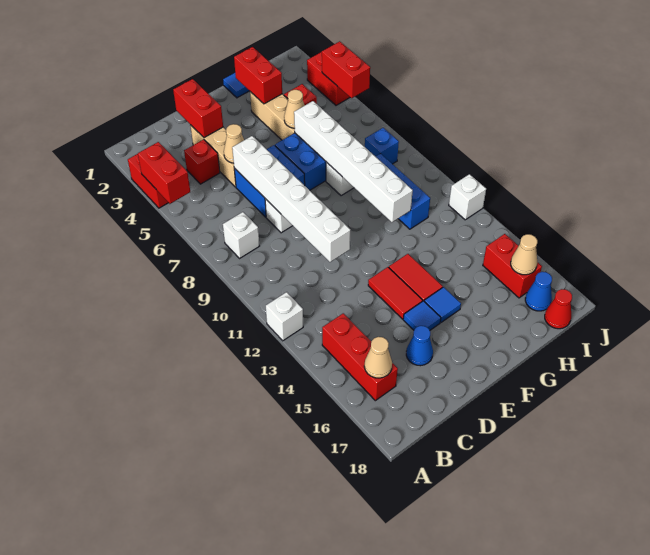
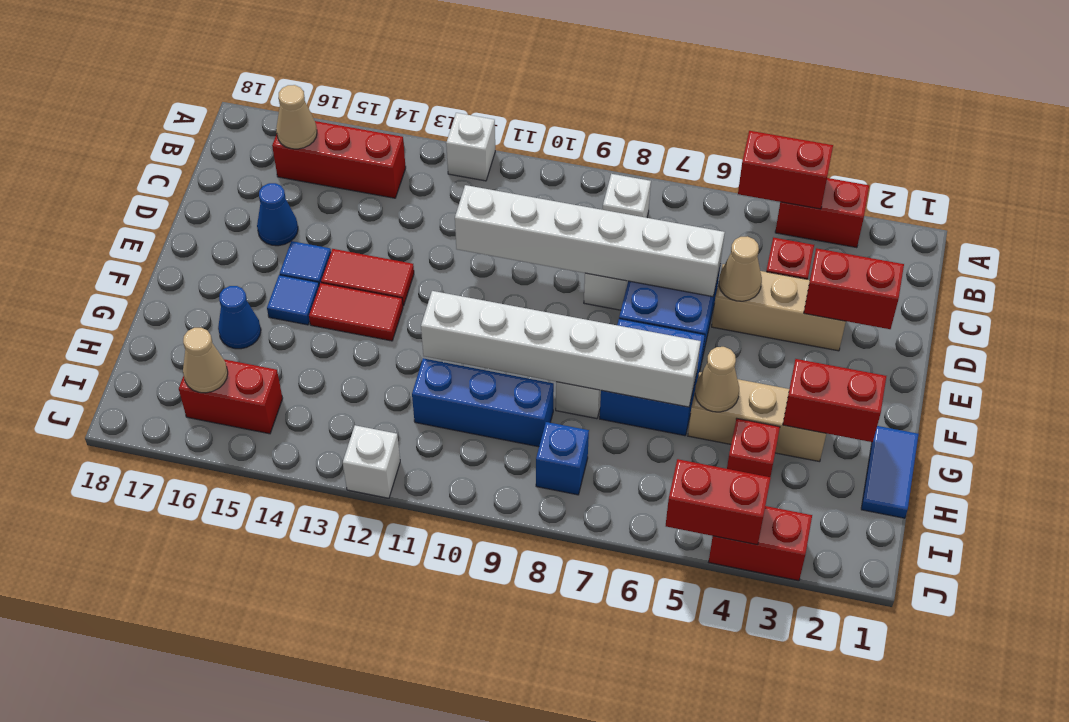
blue 1x1 cone [525,272,552,311] -> blue 1x1 cone moved to [218,286,261,349]
red 1x1 cone [545,289,572,329] -> none

